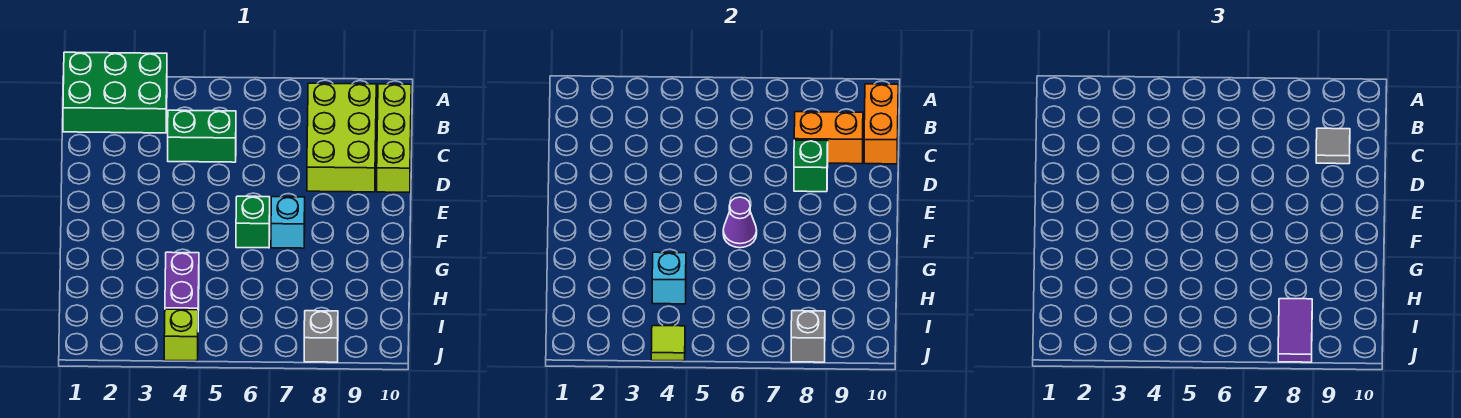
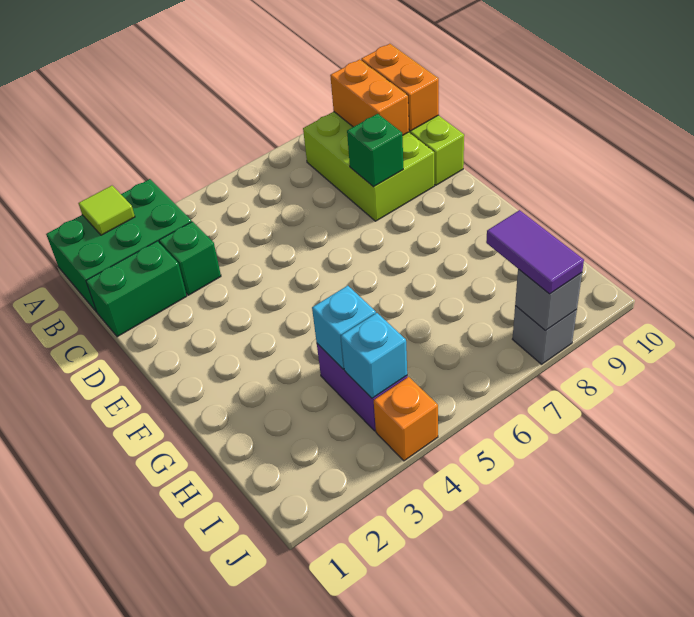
green 1x2 brick [168,110,236,162] -> green 1x2 brick moved to [86,241,187,337]
orange 1x2 brick [794,112,863,164] -> orange 1x2 brick turned to [330,59,409,136]
grey 1x1 tile [1316,128,1350,164] -> none
green 1x1 brick [236,196,270,248] -> green 1x1 brick moved to [159,222,221,295]
purple 1x1 cone [723,197,757,248] -> none
cyan 1x1 brick [271,197,305,248] -> cyan 1x1 brick moved to [341,313,407,398]
lime 1x1 brick [164,309,198,361] -> orange 1x1 brick [374,377,438,461]
lime 1x1 tile [651,326,685,361] -> lime 1x1 tile moved to [79,186,135,235]

